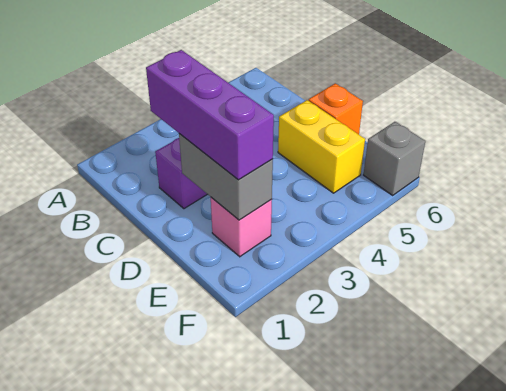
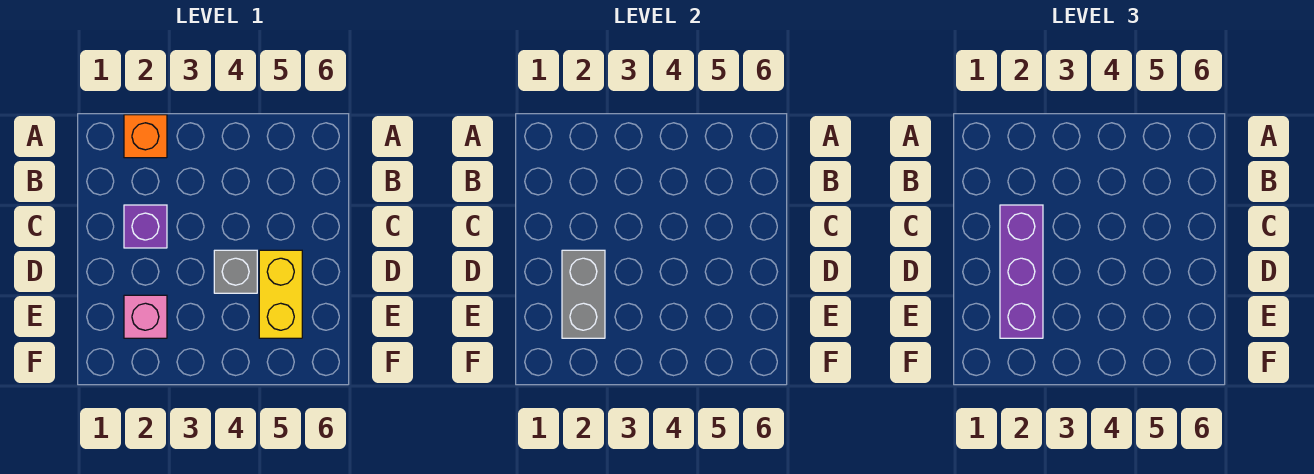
orange 1x1 brick [308,83,363,134] -> orange 1x1 brick moved to [124,115,167,158]
grey 1x1 brick [364,122,425,195] -> grey 1x1 brick moved to [214,250,257,293]

